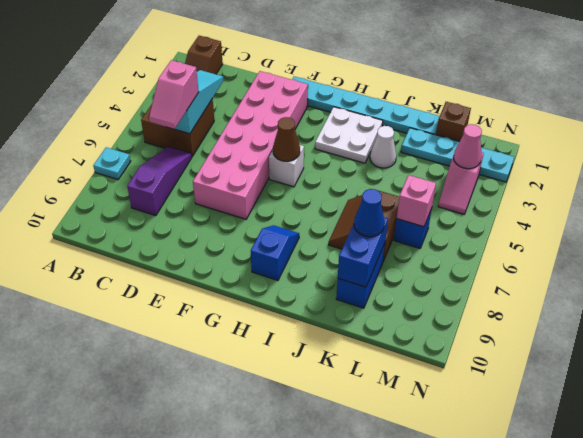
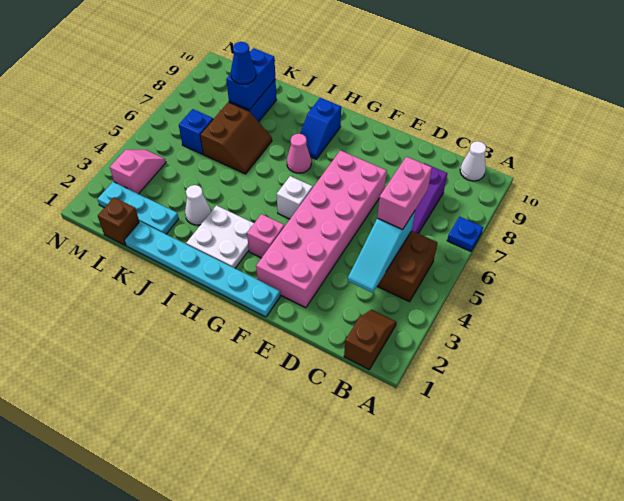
cyan 1x1 plate [93,147,131,180] -> blue 1x1 plate [447,217,483,251]
none -> white 1x1 cone [460,141,486,181]
pink 1x2 slope [149,60,199,129] -> pink 1x2 brick [377,157,432,229]
brown 1x1 cone [273,117,300,161] -> none
cyan 1x4 plate [401,128,514,182] -> cyan 1x3 plate [97,182,179,234]
pink 1x1 brick [397,175,436,227] -> pink 1x1 brick moved to [247,214,284,258]
pink 1x1 cone [454,124,482,169] -> pink 1x1 cone moved to [287,134,311,173]

